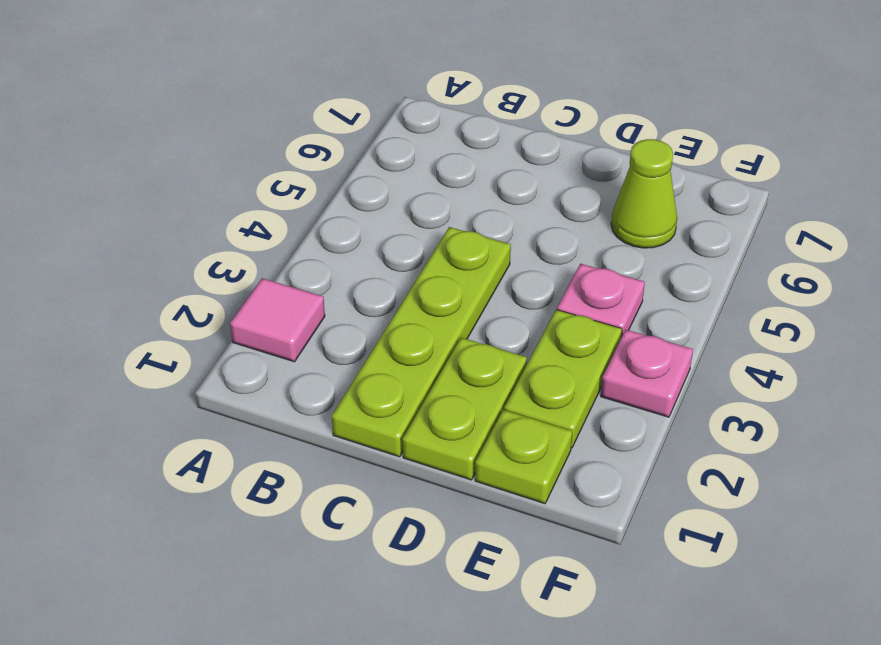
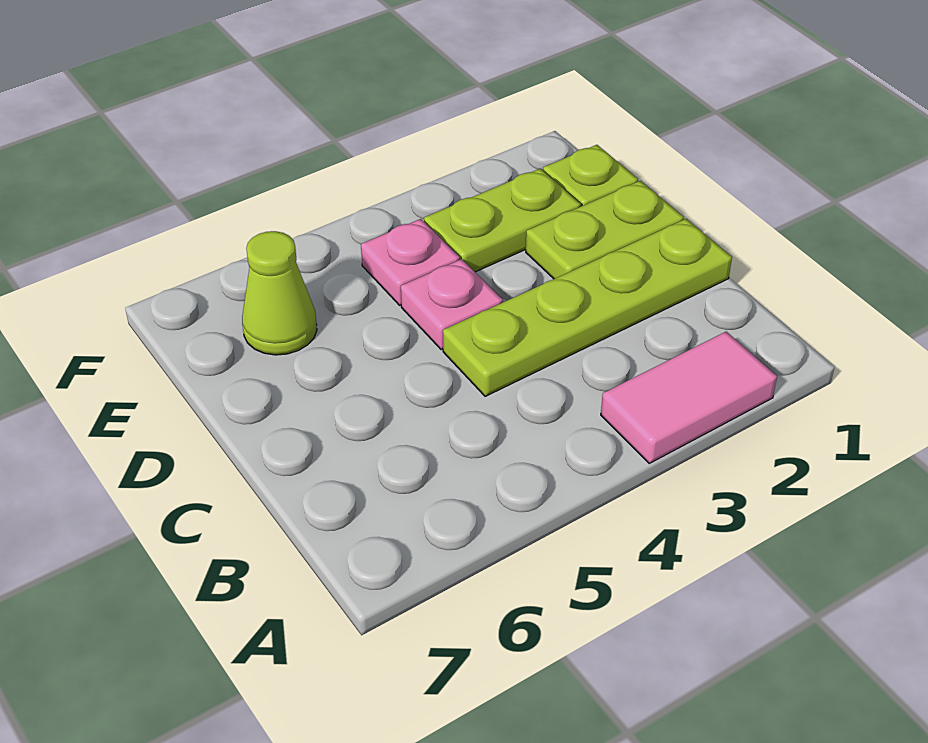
pink 1x1 tile [230,278,325,362] -> pink 1x2 tile [601,332,777,463]
pink 1x1 plate [601,330,693,417] -> pink 1x1 plate moved to [401,259,503,350]

